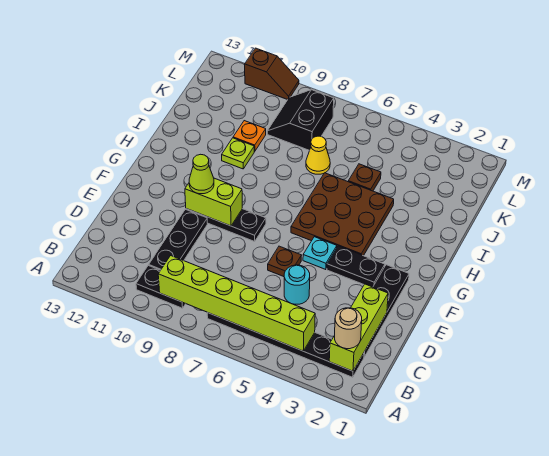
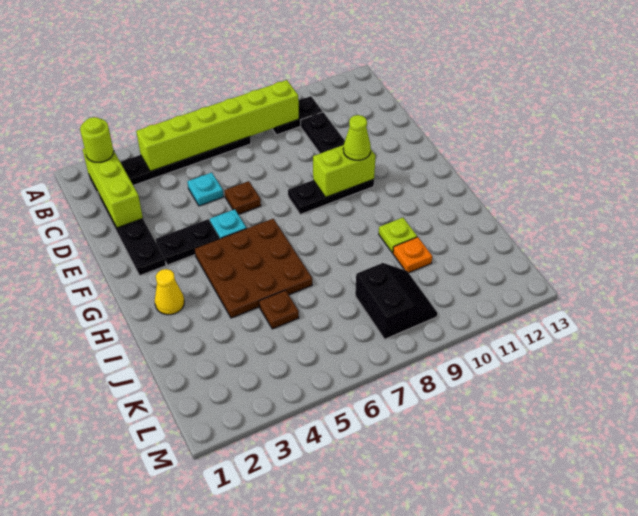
tan 1x1 round brick [335,308,362,349] -> lime 1x1 round brick [80,117,114,162]
cyan 1x1 round brick [284,265,310,304] -> cyan 1x1 plate [187,173,223,206]
yellow 1x1 cone [306,136,330,174] -> yellow 1x1 cone moved to [155,269,184,315]
brown 1x2 slope [245,48,299,100] -> none

